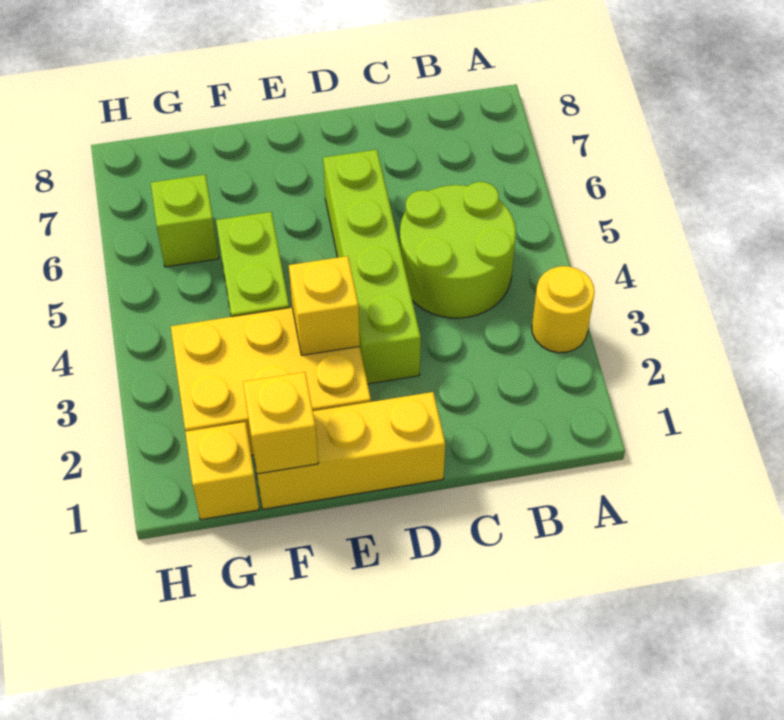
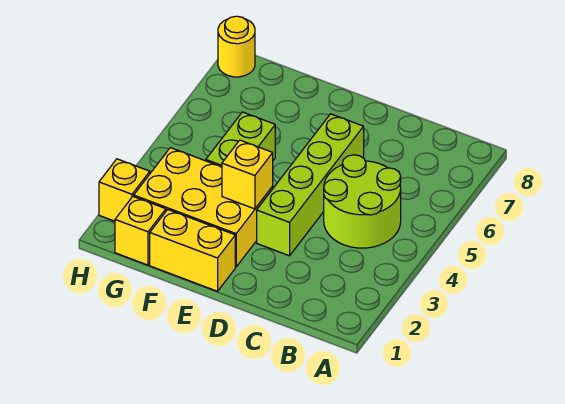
yellow 1x1 round brick [532,266,595,353] -> yellow 1x1 round brick moved to [218,16,255,77]
yellow 1x3 brick [250,392,445,509] -> yellow 1x2 brick [150,210,235,291]
yellow 1x1 brick [243,372,318,474] -> yellow 1x1 brick moved to [99,159,150,221]
lime 1x1 brick [151,175,219,267] -> none

